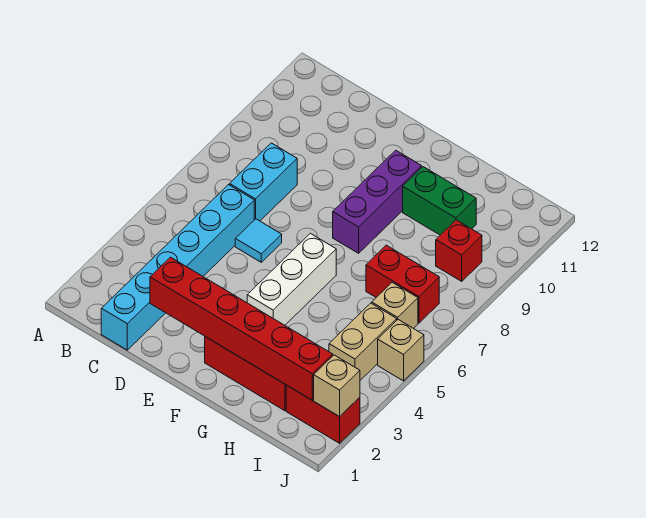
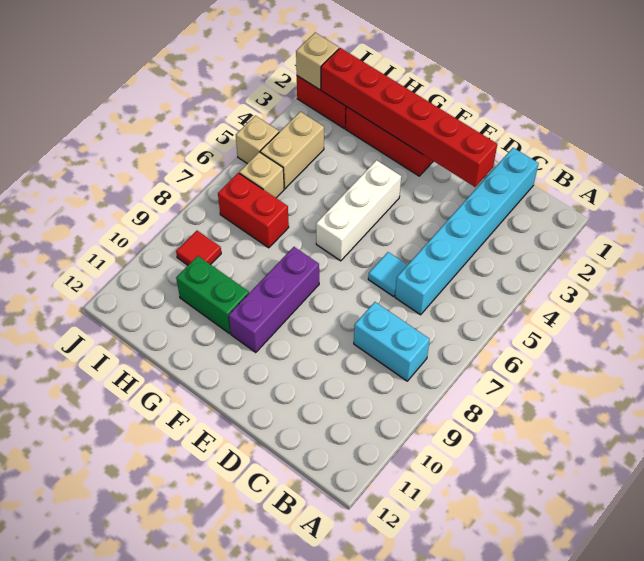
cyan 1x2 brick [230,143,297,221] -> cyan 1x2 brick turned to [354,302,430,381]
red 1x1 brick [436,220,482,281] -> red 1x1 tile [176,231,221,265]

